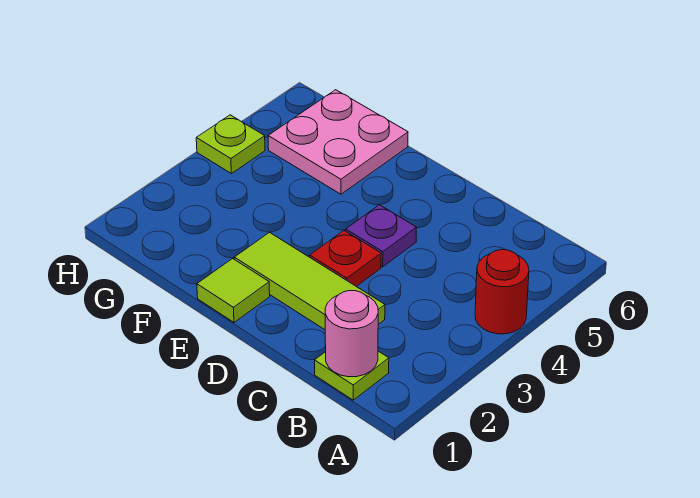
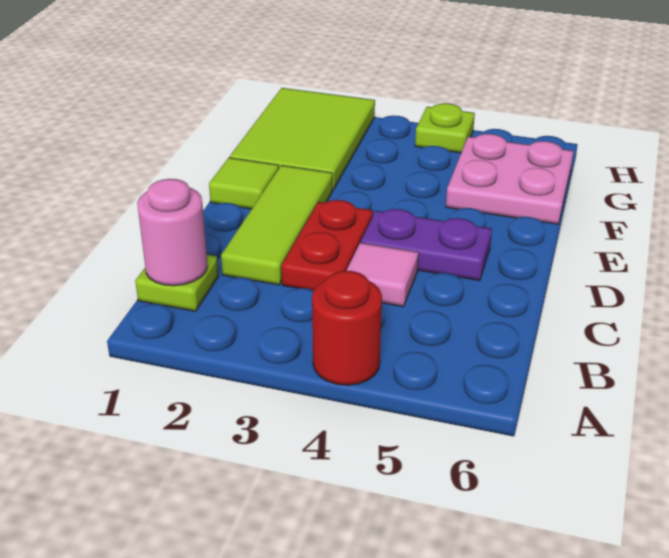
none -> pink 1x1 tile [346,243,418,307]
red 1x1 plate [310,231,381,286] -> red 1x2 plate [282,200,373,290]
purple 1x1 plate [346,205,417,267] -> purple 1x2 plate [361,209,492,281]
none -> lime 2x3 tile [230,88,375,190]

